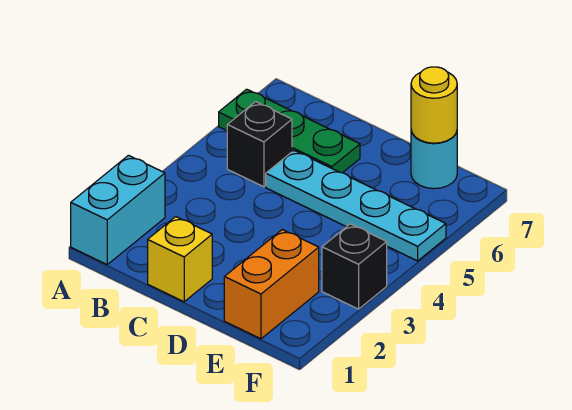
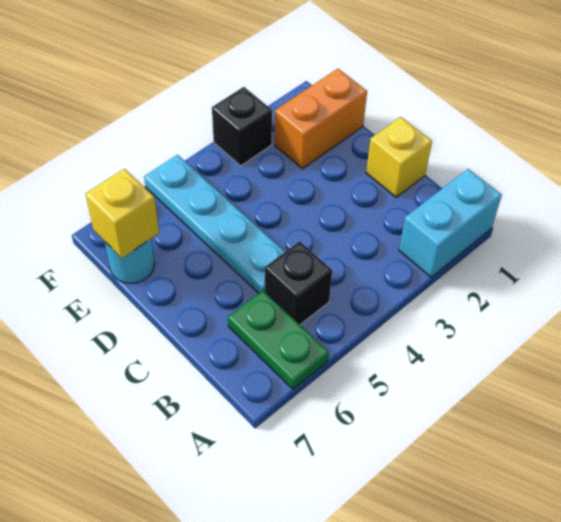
green 1x3 plate [219,89,360,173] -> green 1x2 plate [228,291,329,389]
yellow 1x1 round brick [411,67,457,143] -> yellow 1x1 brick [86,169,159,258]

